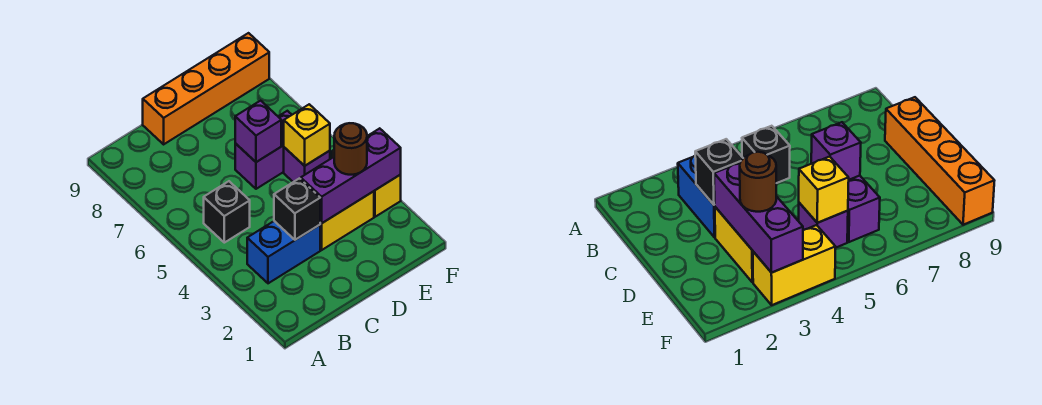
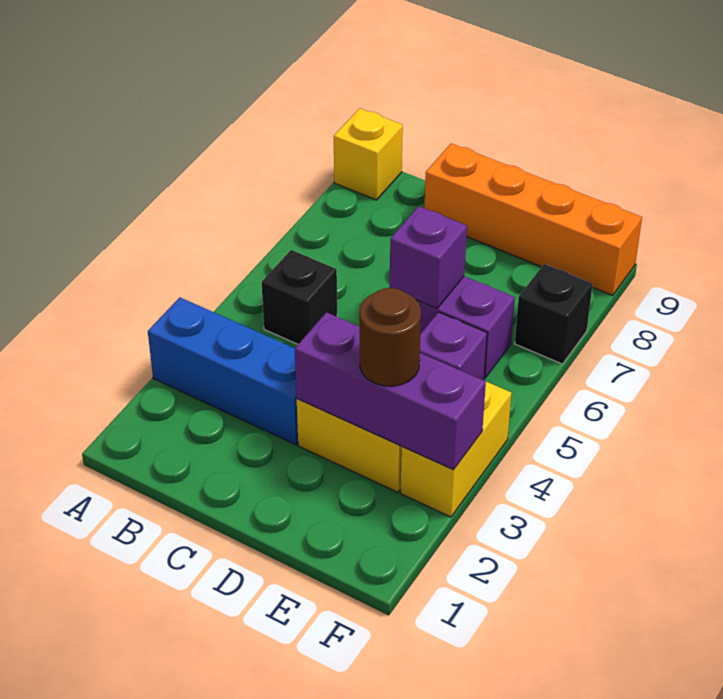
blue 1x2 brick [247,221,320,283] -> blue 1x3 brick [148,297,298,445]
black 1x1 brick [274,178,320,240] -> black 1x1 brick moved to [515,264,593,364]
yellow 1x1 brick [284,104,330,166] -> yellow 1x1 brick moved to [334,108,403,200]

